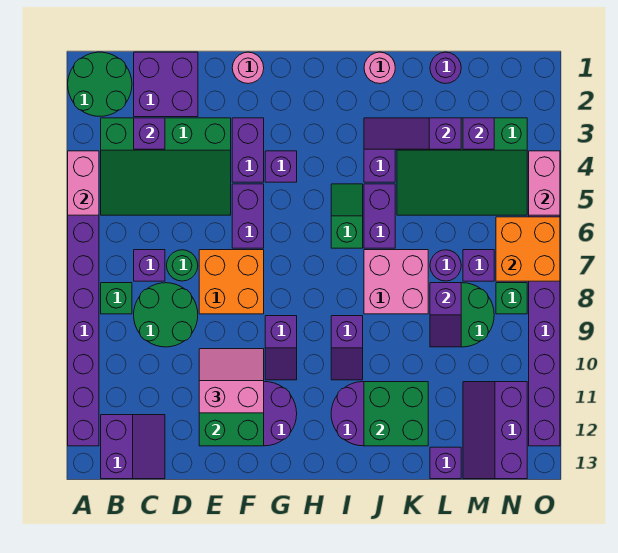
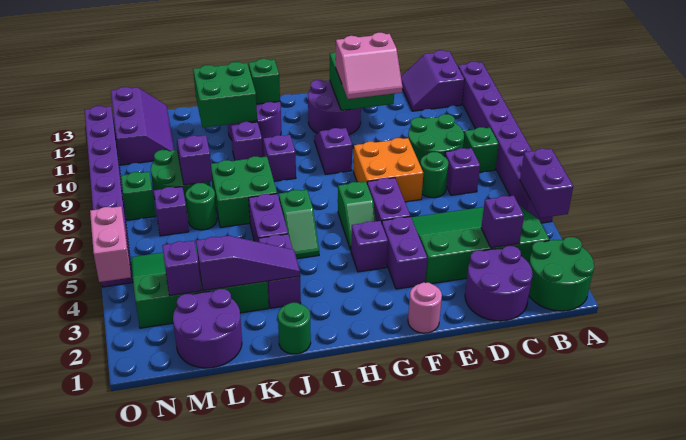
pink 1x2 brick [68,151,99,215] -> purple 1x2 brick [520,149,573,218]
purple 2x2 brick [134,52,198,117] -> purple 2x2 round brick [465,246,532,321]
none -> green 1x2 slope [338,182,376,250]
none -> green 1x1 brick [249,59,280,104]
pink 1x1 round brick [364,52,395,84] -> green 1x1 round brick [278,303,311,354]
pink 2x2 brick [364,250,428,314] -> green 2x2 brick [211,156,277,227]
purple 1x1 round brick [430,52,461,84] -> purple 2x2 round brick [173,289,242,368]
purple 1x1 round brick [430,250,461,281] -> green 1x1 round brick [186,183,217,230]
purple 1x1 brick [430,447,461,479] -> purple 1x1 brick moved to [231,122,263,160]
orange 2x2 brick [496,217,560,281] -> none

